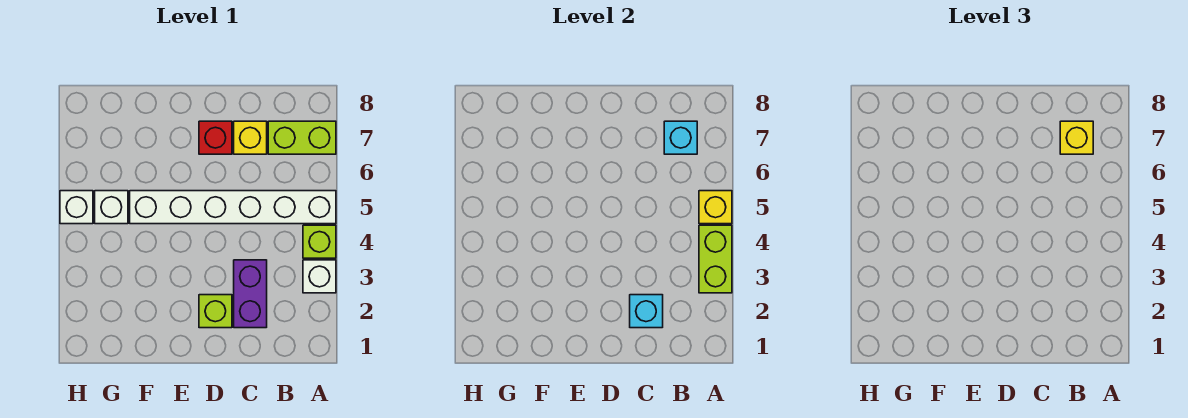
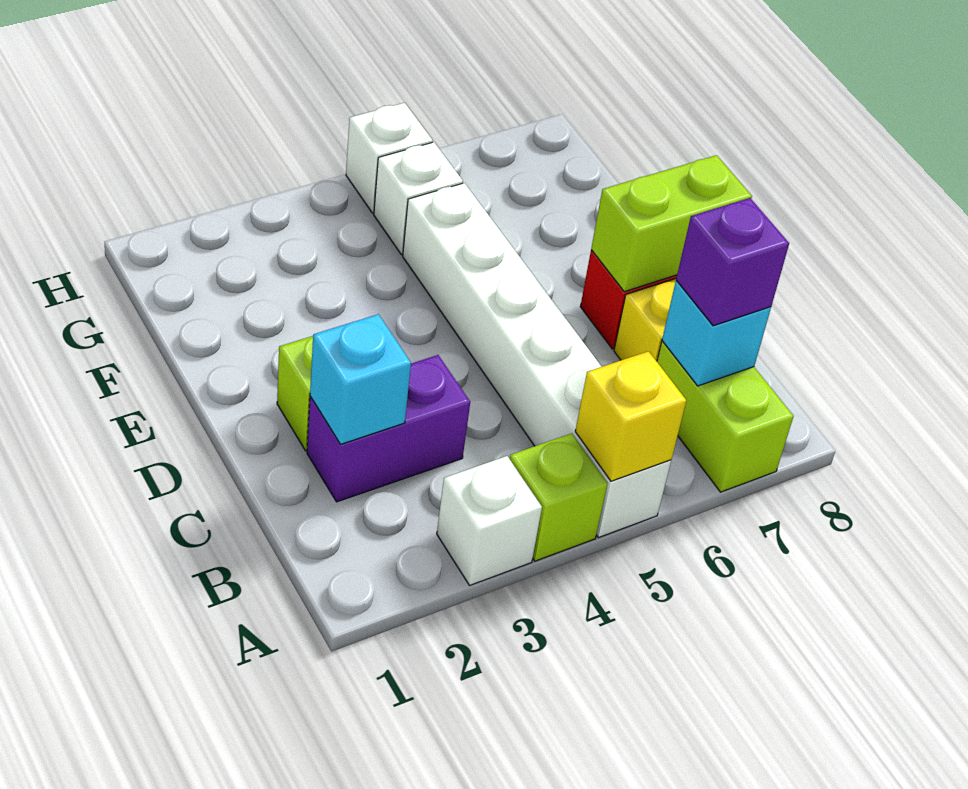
lime 1x2 brick [699,225,732,293] -> lime 1x2 brick moved to [591,155,752,292]
yellow 1x1 brick [1060,121,1093,154] -> purple 1x1 brick [676,198,789,326]

